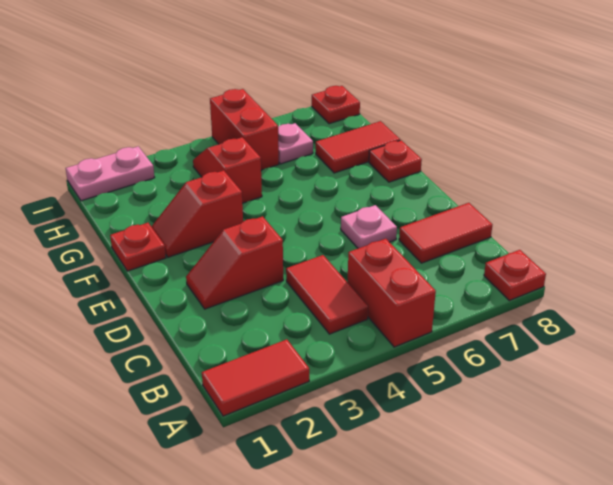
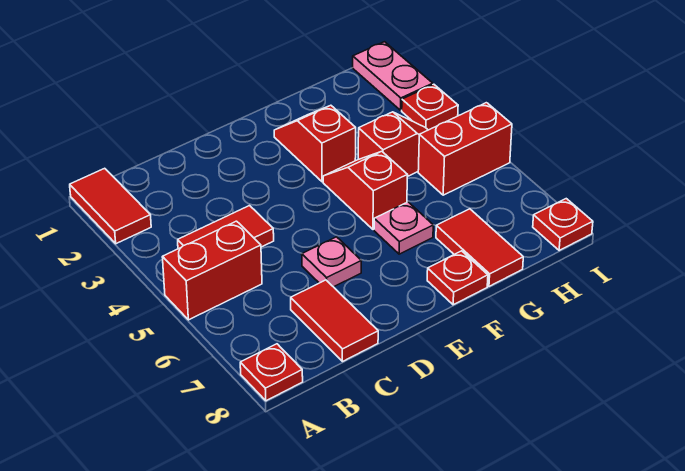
red 1x2 slope [186,216,283,309] -> red 1x2 slope moved to [323,151,407,230]
red 1x1 plate [110,223,166,271] -> red 1x1 plate moved to [402,84,458,130]
pink 1x1 plate [278,123,313,164] -> pink 1x1 plate moved to [374,202,433,254]

